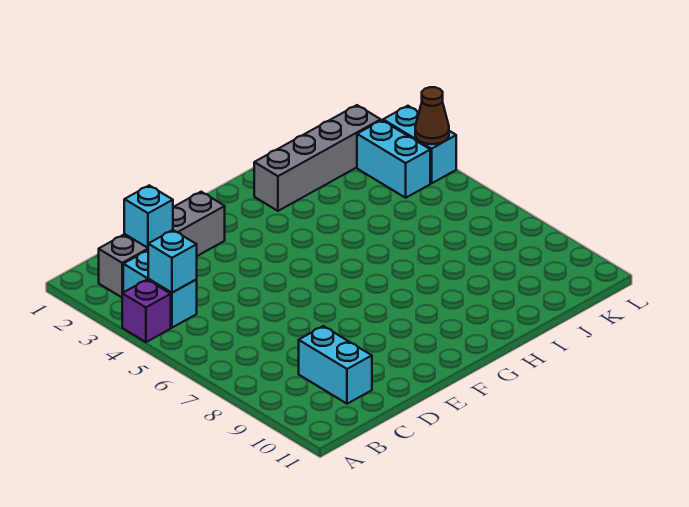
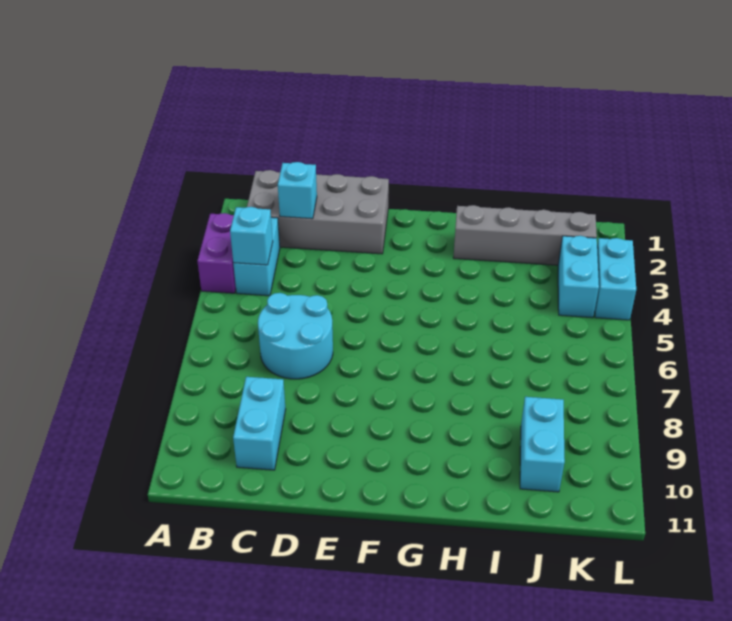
purple 1x1 brick [122,280,171,342] -> purple 1x2 brick [197,213,236,293]
grey 1x4 brick [99,192,225,297] -> grey 2x4 brick [247,170,389,254]
none -> cyan 2x2 round brick [258,293,333,379]
none -> cyan 1x2 brick [520,397,565,492]
brown 1x1 cone [415,87,449,144] -> none

